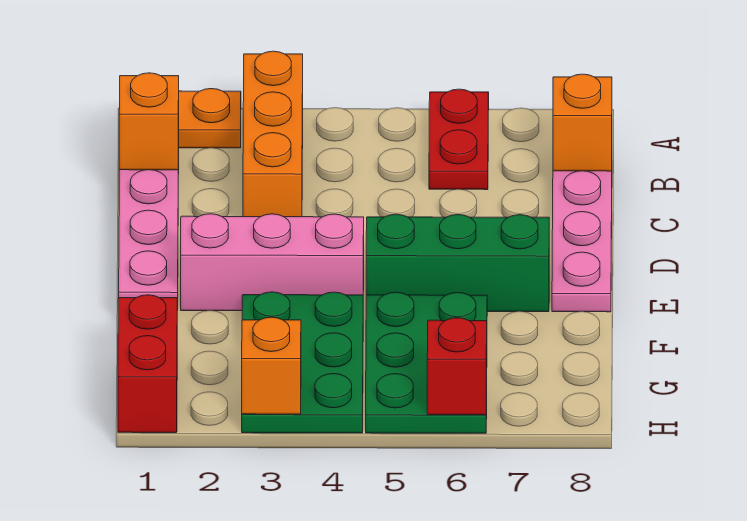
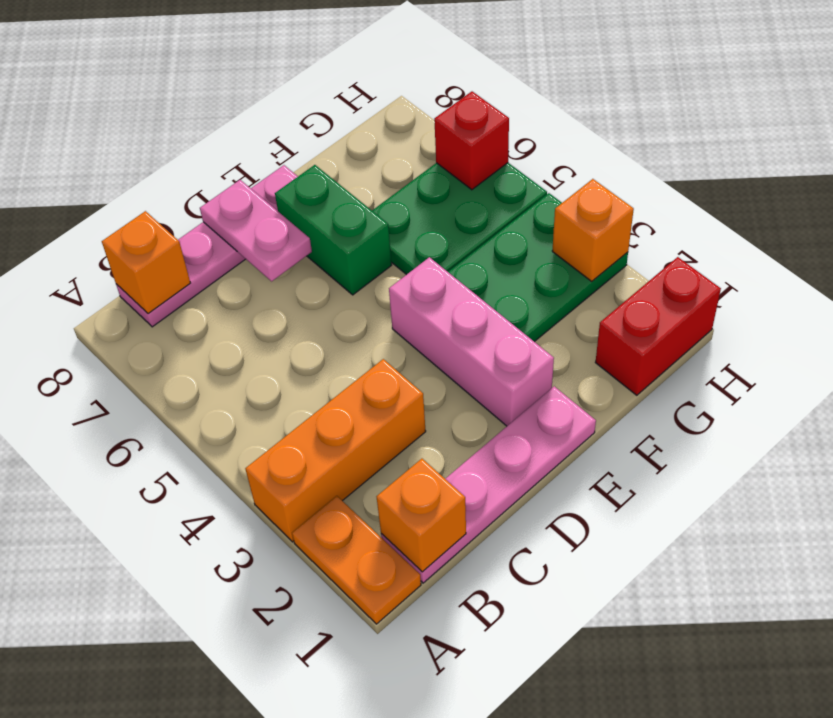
red 1x2 plate [429,89,489,190] -> none
none -> pink 1x2 plate [200,180,312,281]
green 1x3 brick [366,214,549,312] -> green 1x2 brick [275,165,392,295]

